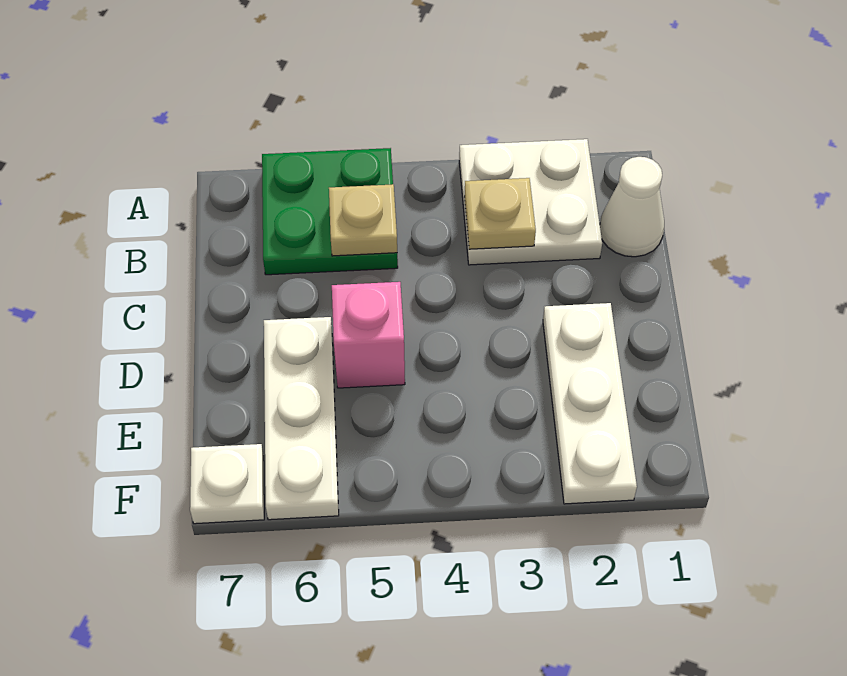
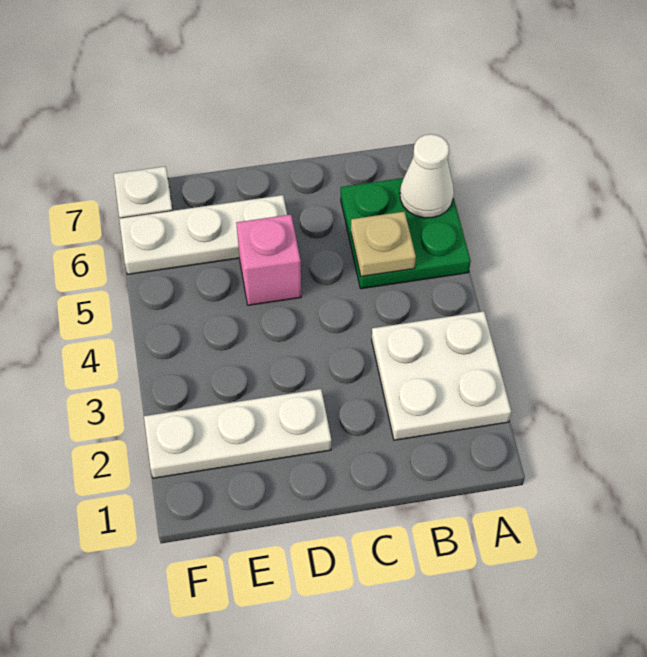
white 1x1 cone [600,157,664,257] -> white 1x1 cone moved to [400,134,454,218]
tan 1x1 plate [464,178,536,249] -> none

